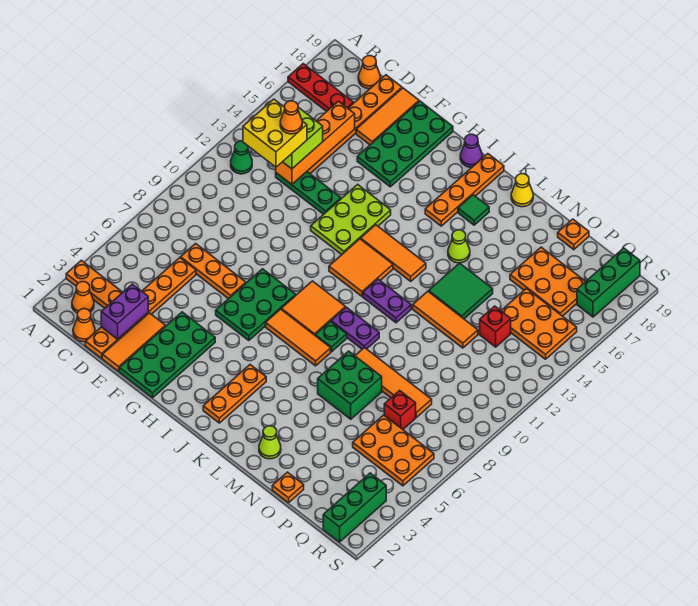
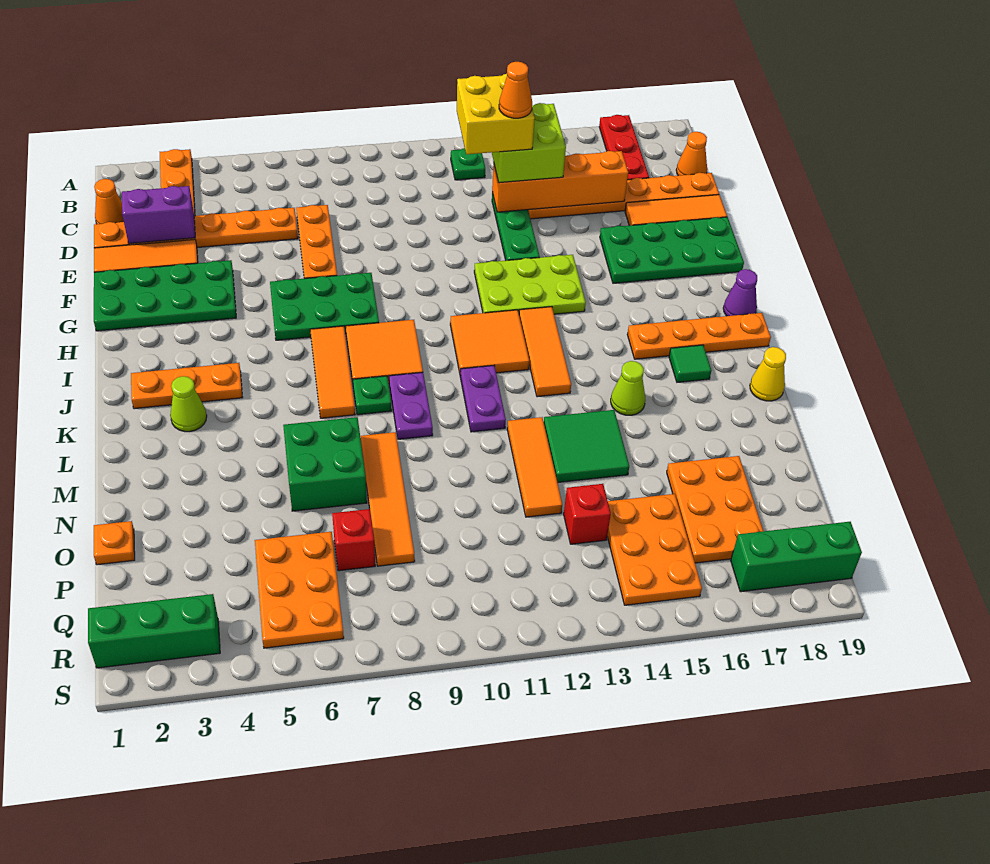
orange 1x1 cone [72,282,94,313] -> none
green 1x1 cone [231,141,252,174] -> green 1x1 plate [451,148,485,180]
lime 1x1 cone [259,426,281,459] -> lime 1x1 cone moved to [170,376,207,432]
orange 1x1 plate [558,219,589,250] -> none

